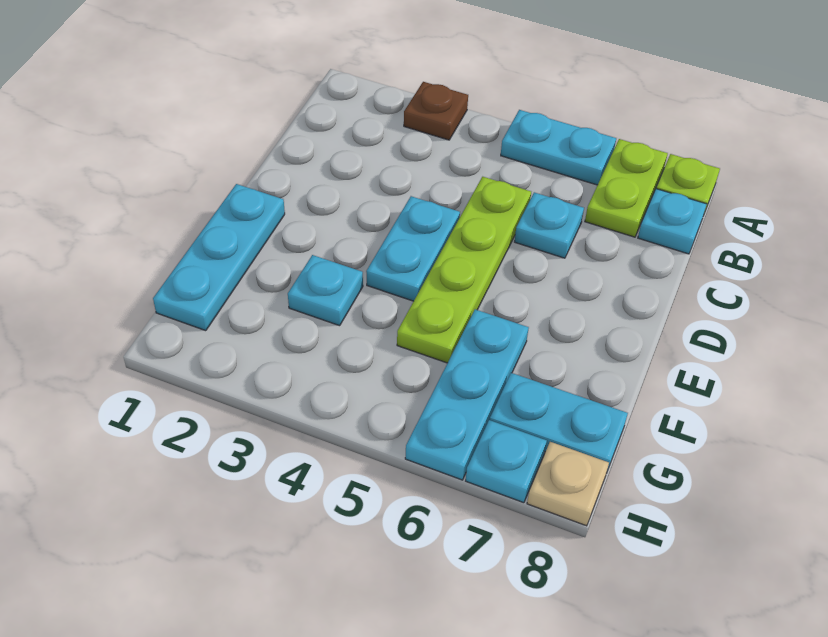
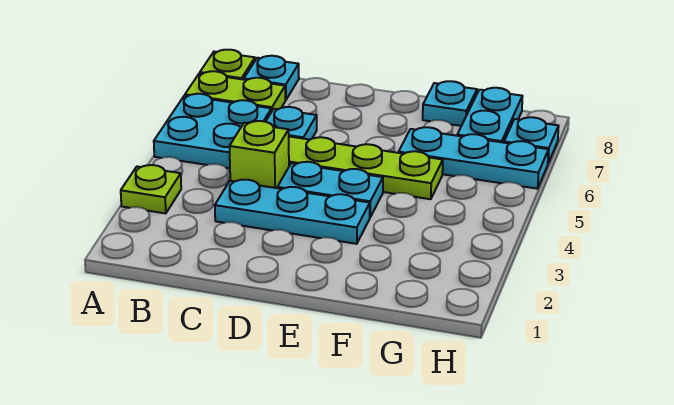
brown 1x1 plate [404,82,468,140] -> lime 1x1 plate [121,165,181,213]
cyan 1x2 plate [501,110,616,185] -> cyan 2x2 plate [154,94,271,168]
none -> lime 1x1 brick [229,121,289,188]
cyan 1x3 plate [153,184,285,331] -> cyan 1x3 plate moved to [215,180,370,244]
cyan 1x1 plate [288,255,363,326] -> cyan 1x1 plate moved to [423,81,477,126]
tan 1x1 plate [527,442,609,526] -> none

